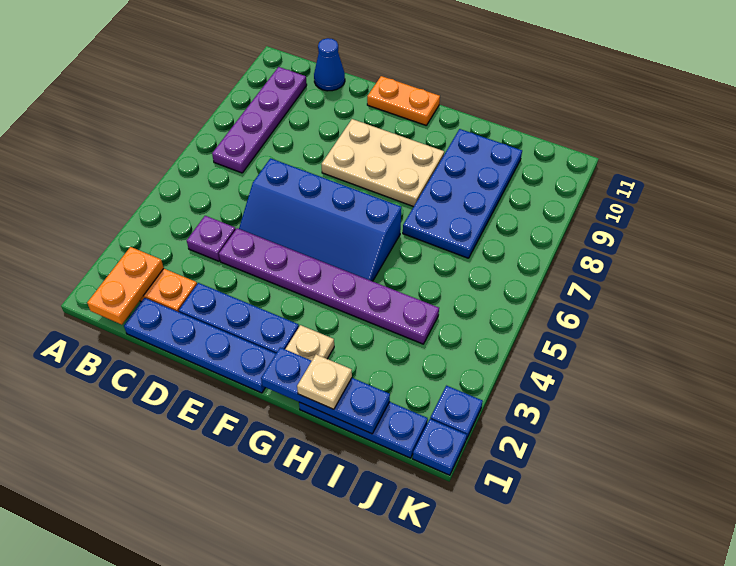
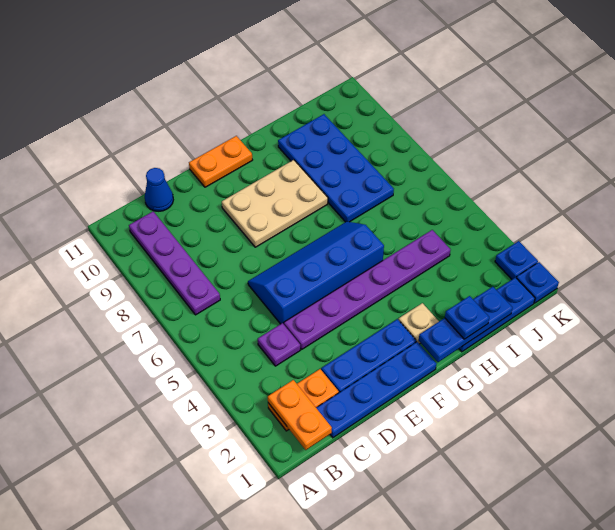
blue 2x4 slope [239,158,401,281] -> blue 2x4 slope turned to [248,222,384,324]
tan 1x1 plate [297,354,352,409] -> blue 1x1 plate [445,296,489,339]

